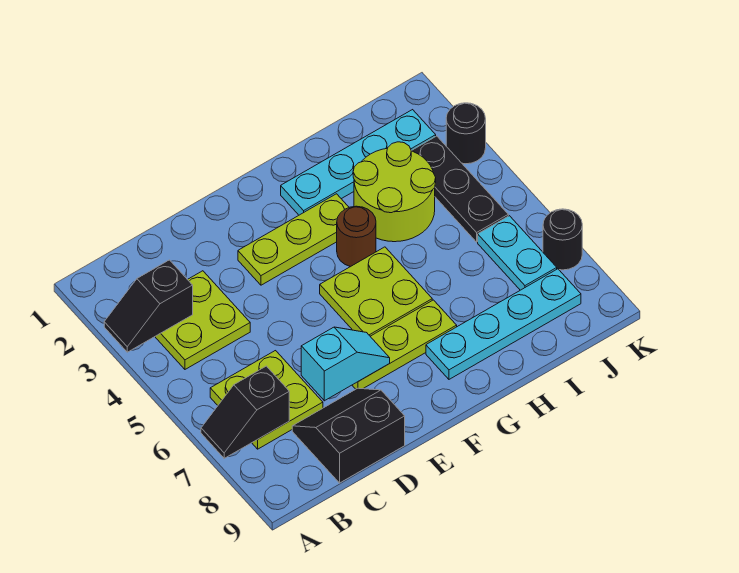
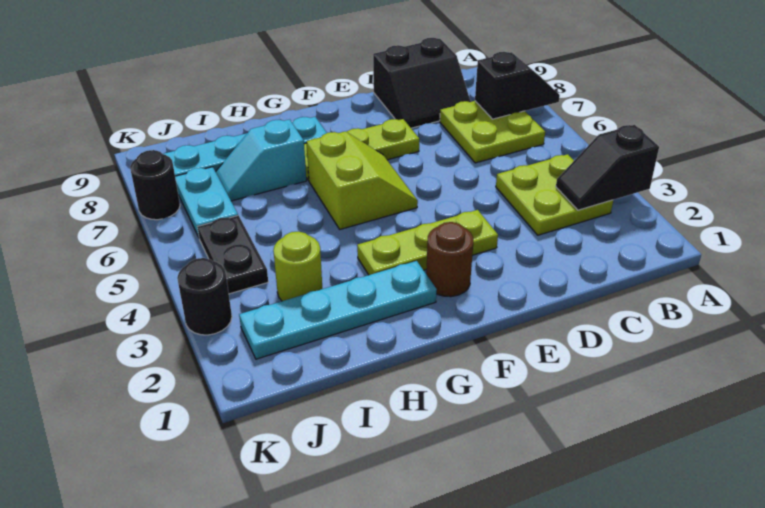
black 1x2 slope [104,260,193,352] -> black 1x2 slope turned to [556,125,659,210]
cyan 1x2 slope [301,327,390,401] -> cyan 1x2 slope moved to [216,119,306,201]
lime 2x2 plate [320,247,432,336] -> lime 2x2 slope [306,131,418,229]
brown 1x1 round brick [337,206,376,267] -> brown 1x1 round brick moved to [426,222,473,297]
lime 2x2 round brick [353,142,436,242] -> lime 1x1 round brick [273,231,322,301]
black 1x3 plate [412,136,508,242] -> black 1x2 plate [198,216,268,294]

